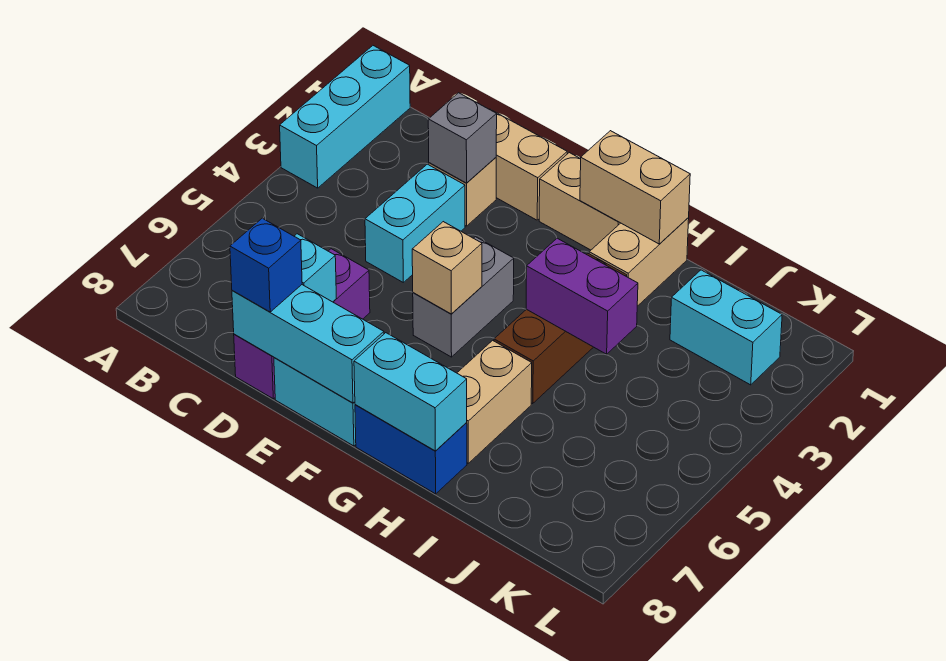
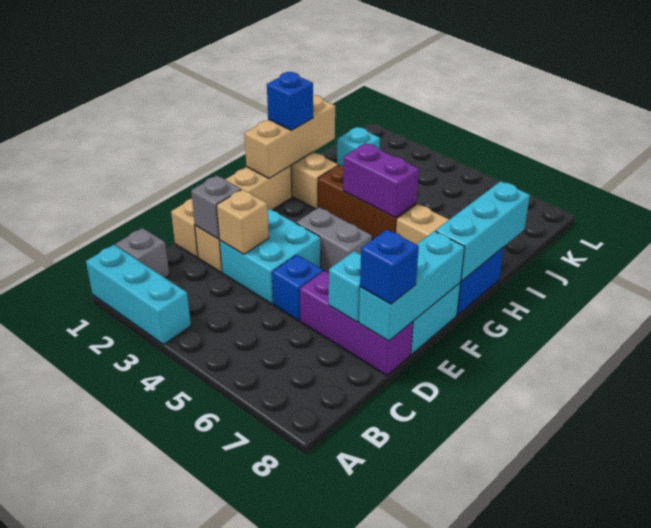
none -> grey 1x1 brick [116,228,169,278]
cyan 1x2 brick [365,164,465,282] -> cyan 2x2 brick [220,209,321,304]
none -> blue 1x1 brick [272,255,323,321]
tan 1x1 brick [412,222,482,314] -> tan 1x1 brick moved to [217,189,269,254]
tan 1x2 brick [580,131,690,244] -> tan 1x3 brick [244,95,335,178]
cyan 1x2 brick [354,333,467,451] -> cyan 1x3 brick [436,181,530,281]
none -> blue 1x1 brick [267,72,313,130]
purple 1x2 brick [526,238,638,354] -> purple 1x2 brick turned to [343,143,419,218]
cyan 1x2 brick [670,270,782,385] -> cyan 1x1 brick [337,127,380,166]

